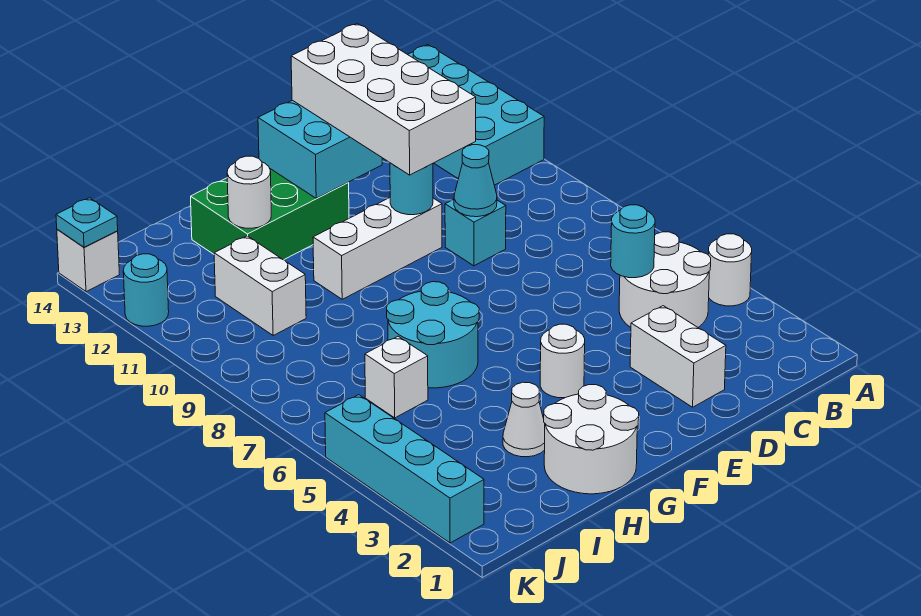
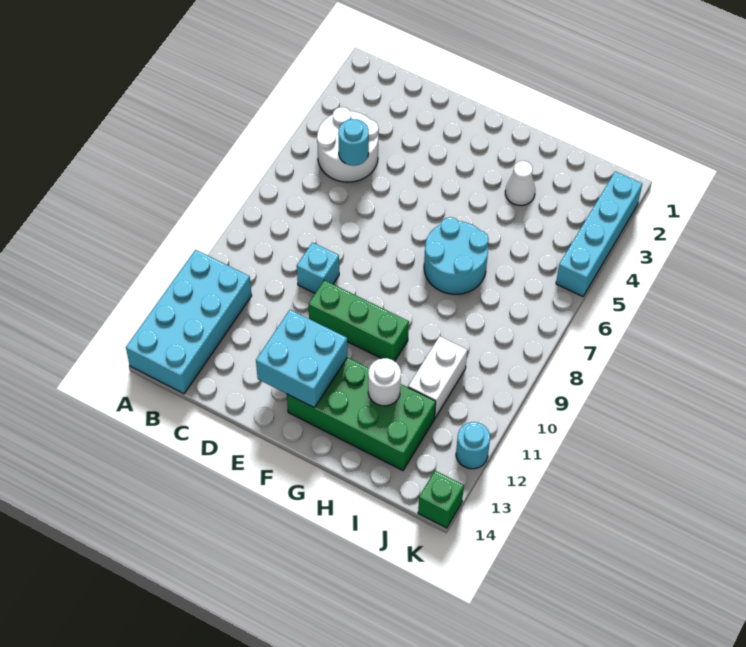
white 1x1 round brick [708,234,752,306] -> none
white 1x2 brick [630,306,726,407] -> none
cyan 1x1 cone [454,145,497,217] -> none
white 2x4 brick [291,23,476,175] -> none
white 1x3 brick [313,198,442,299] -> green 1x3 brick [309,280,409,361]
cyan 1x1 round brick [390,163,433,215] -> none
white 1x1 round brick [540,324,585,398] -> none
green 2x3 brick [191,169,349,260] -> green 2x4 brick [287,357,436,470]
white 2x2 round brick [544,385,639,494] -> none
white 1x1 brick [365,336,428,418] -> none
white 1x1 brick [57,229,120,292] -> green 1x1 brick [418,471,464,528]
cyan 1x1 plate [56,198,118,247] -> none

